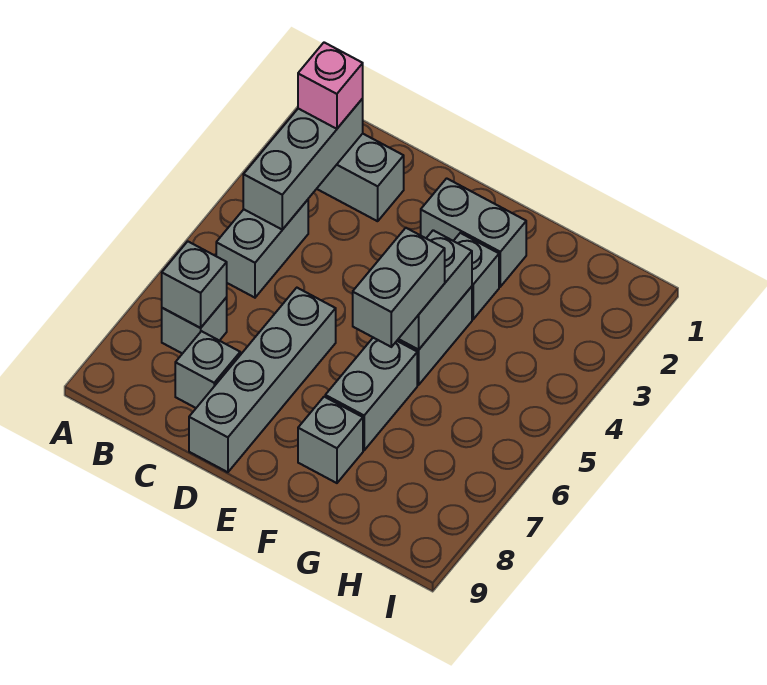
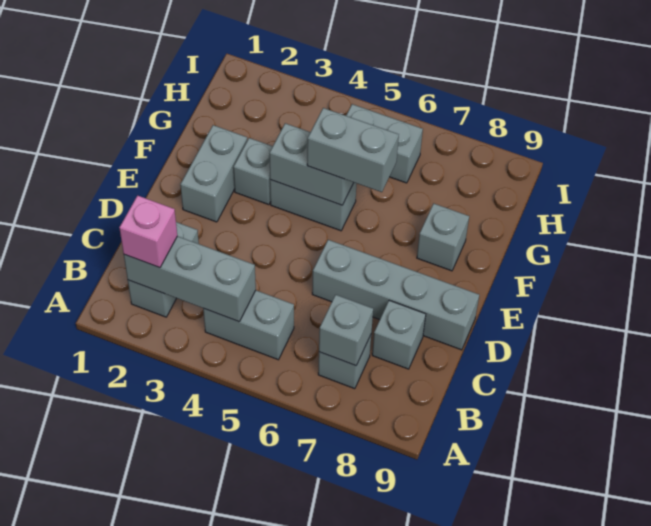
grey 1x2 brick [325,338,417,450] -> grey 1x2 brick moved to [346,104,423,183]

